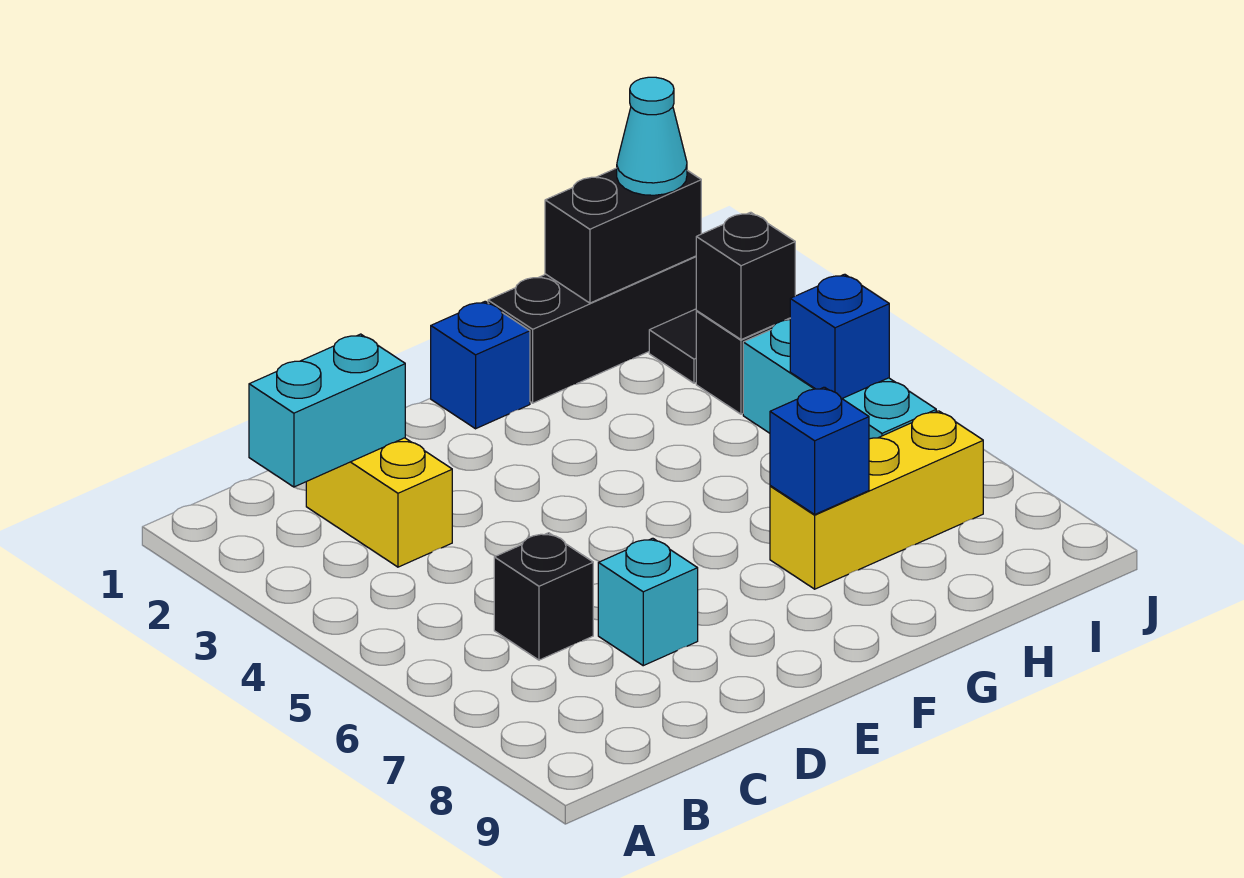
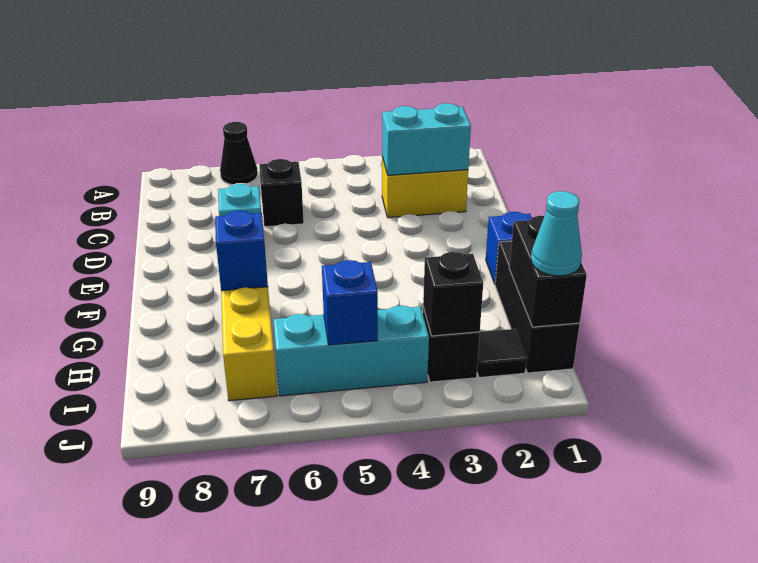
none -> black 1x1 cone [220,122,258,185]
cyan 1x2 brick [249,334,405,487] -> cyan 1x2 brick turned to [382,103,471,175]

